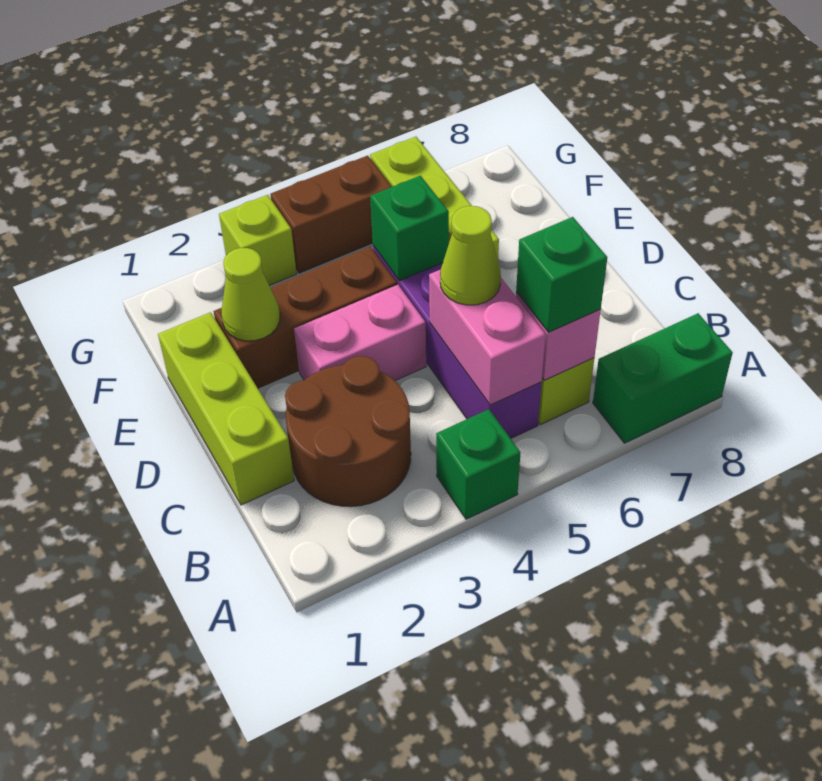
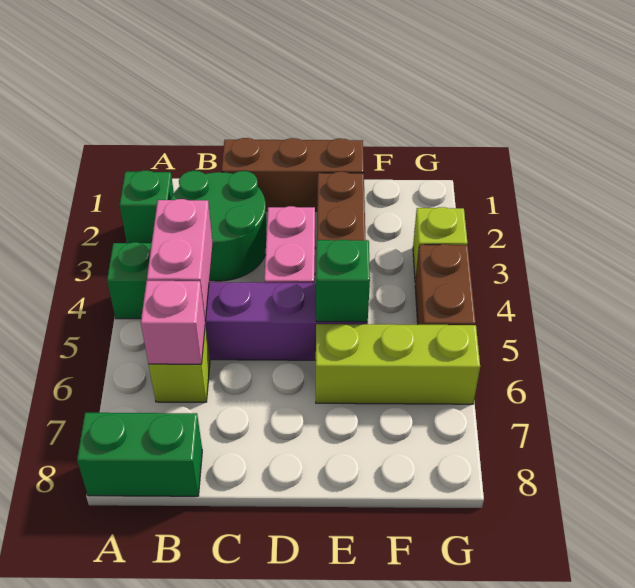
green 1x2 brick [593,313,733,443] -> green 1x2 brick turned to [77,413,202,496]
brown 2x2 round brick [285,356,411,507] -> green 2x2 round brick [171,171,267,281]
pink 1x2 brick [429,270,546,405] -> pink 1x2 brick turned to [147,199,213,321]
green 1x1 brick [516,217,607,332] -> green 1x1 brick moved to [120,171,174,243]
lime 1x3 brick [158,312,294,505] -> brown 1x3 brick [222,138,364,211]
lime 1x1 cone [440,206,501,305] -> none
lime 1x1 cone [221,248,280,341] -> none

